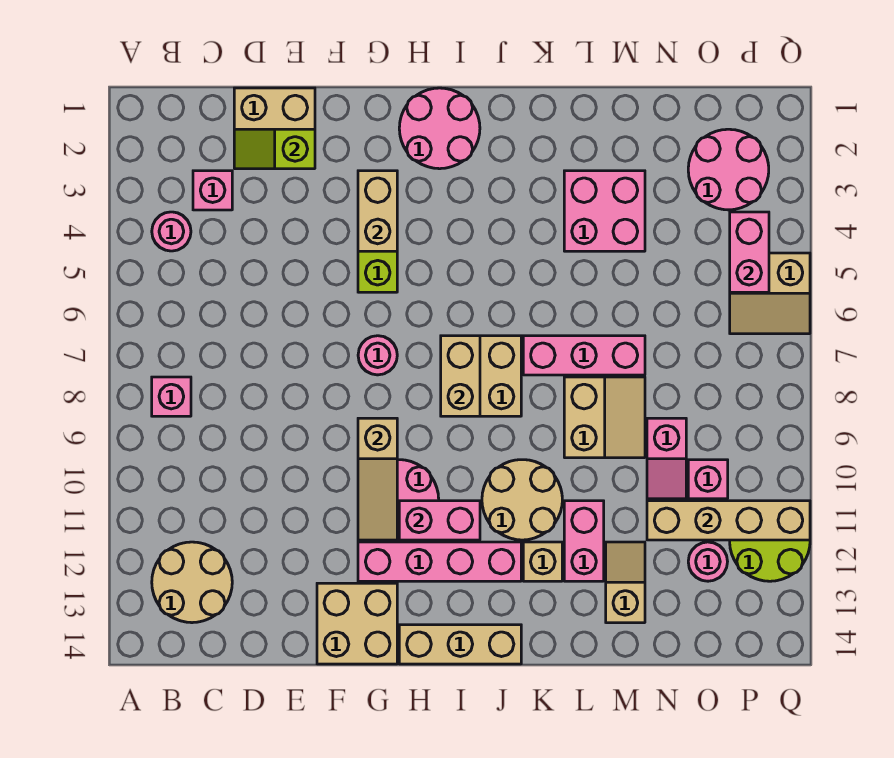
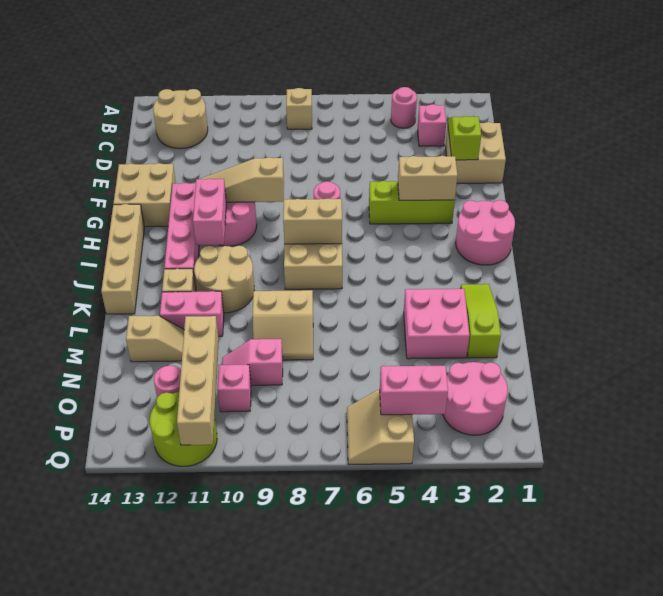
pink 1x1 brick [152,377,191,416] -> tan 1x1 brick [286,88,312,129]
tan 1x3 brick [399,625,521,664] -> tan 1x4 brick [101,204,145,314]
none -> lime 1x3 slope [461,284,501,358]
pink 1x3 brick [523,336,645,375] -> none

